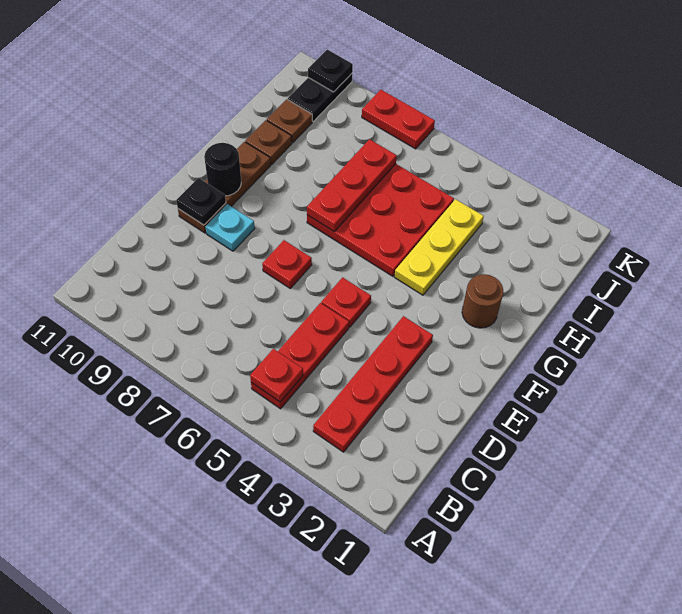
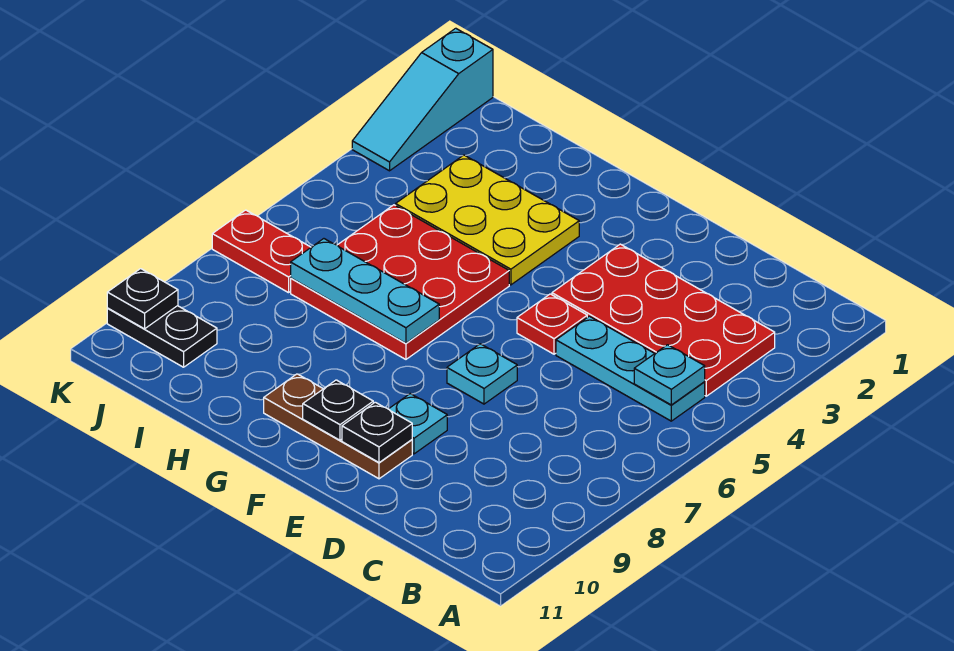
red 1x4 plate [313,316,433,452] -> red 2x4 plate [552,244,775,396]
red 1x3 plate [251,303,349,409] -> cyan 1x3 plate [556,316,705,421]
red 1x1 plate [250,349,303,402] -> cyan 1x1 plate [634,345,705,405]
red 1x1 plate [262,240,312,288] -> cyan 1x1 plate [447,344,517,404]
black 1x1 round brick [204,143,241,196] -> black 1x1 plate [303,380,373,440]
brown 1x1 round brick [462,274,503,328] -> none
yellow 1x3 plate [394,199,484,295] -> yellow 2x3 plate [395,155,579,285]
red 1x3 plate [307,139,397,232] -> cyan 1x3 plate [291,239,439,343]
brown 1x1 plate [245,120,292,164] -> none
brown 1x1 plate [267,99,312,143] -> none
none -> cyan 1x3 slope [352,28,493,171]
red 1x2 plate [362,90,435,149] -> red 1x2 plate turned to [212,210,311,293]

